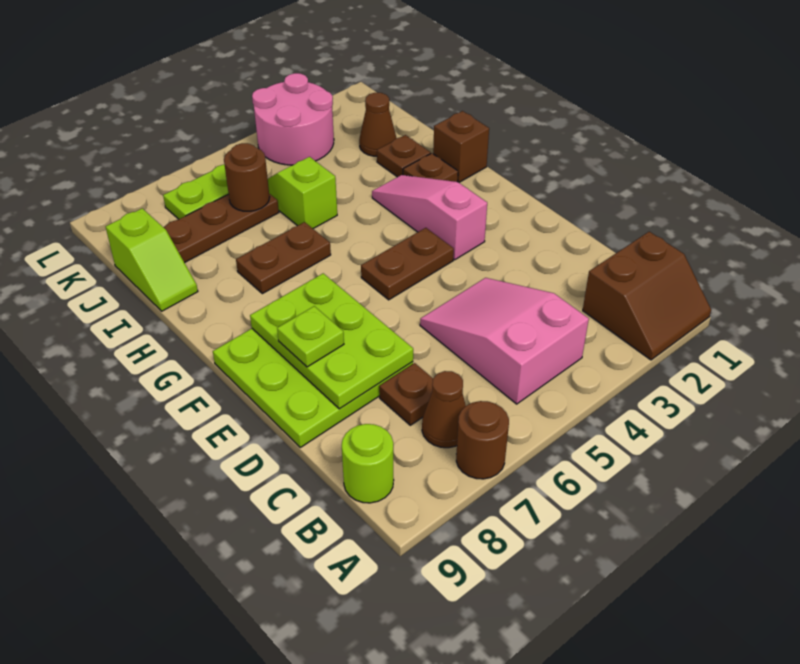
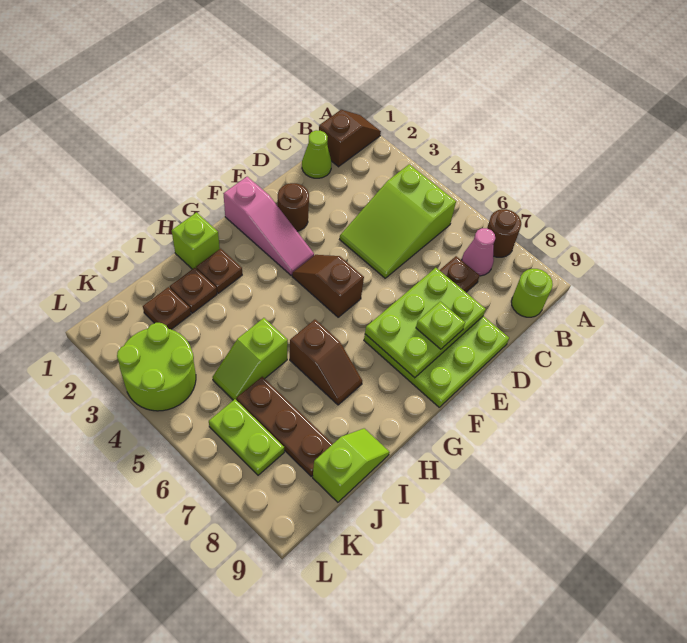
brown 2x2 slope [583,232,711,360] -> brown 1x2 slope [319,110,381,167]
pink 2x3 slope [420,278,589,404] -> lime 2x3 slope [340,164,456,278]
brown 1x1 cone [422,371,466,448] -> pink 1x1 cone [462,228,495,276]
none -> lime 1x1 cone [302,130,331,178]
pink 1x3 slope [372,175,487,260] -> pink 1x3 slope turned to [223,177,314,275]
brown 1x2 plate [361,228,454,300] -> brown 1x2 slope [292,255,364,317]
brown 1x1 brick [433,111,489,182] -> lime 1x1 brick [172,213,220,269]
brown 1x2 plate [236,222,331,294] -> brown 1x2 slope [290,320,362,405]
brown 1x1 cone [359,93,396,156] -> brown 1x1 plate [143,287,191,329]
brown 1x1 round brick [224,143,270,211] -> brown 1x1 round brick moved to [278,183,309,231]
pink 2x2 round brick [252,73,334,165] -> lime 2x2 round brick [117,323,196,411]

